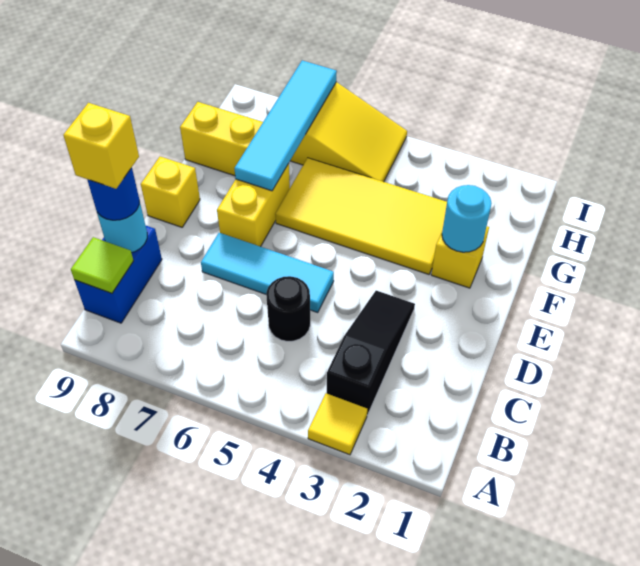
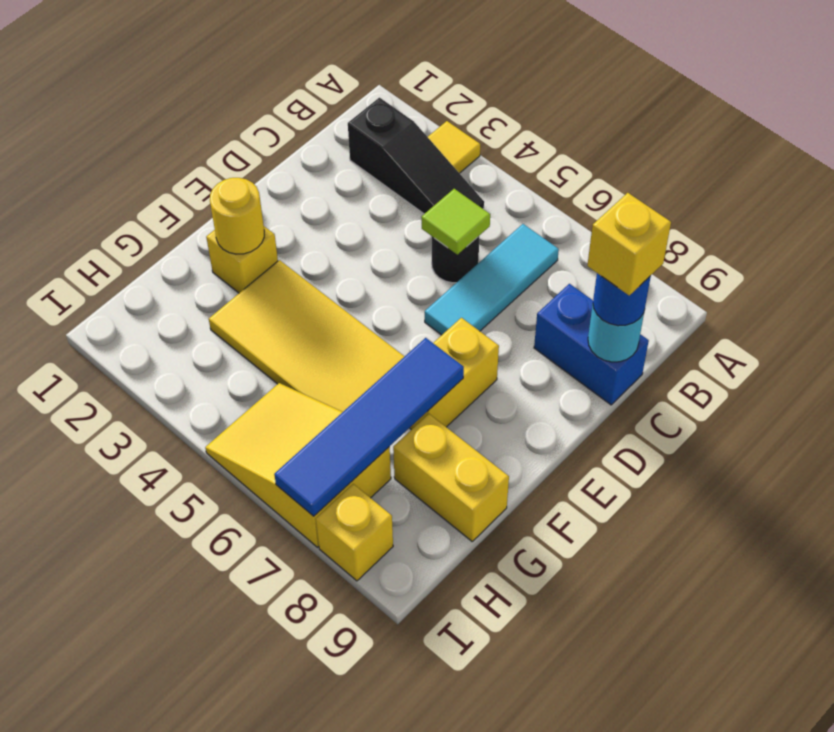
black 1x3 slope [327,291,415,415] -> black 1x3 slope turned to [348,98,484,214]
blue 1x2 brick [75,226,162,323] -> blue 1x2 brick turned to [534,284,649,405]
lime 1x1 tile [71,237,133,293] -> lime 1x1 tile moved to [421,189,490,254]
cyan 1x3 tile [201,233,334,312] -> cyan 1x3 tile turned to [425,224,559,335]
yellow 1x1 brick [141,157,200,227] -> yellow 1x1 brick moved to [316,484,393,581]
cyan 1x1 round brick [442,185,492,252] -> yellow 1x1 round brick [210,178,264,254]
cyan 1x4 tile [234,61,337,191] -> blue 1x4 tile [274,338,464,516]

